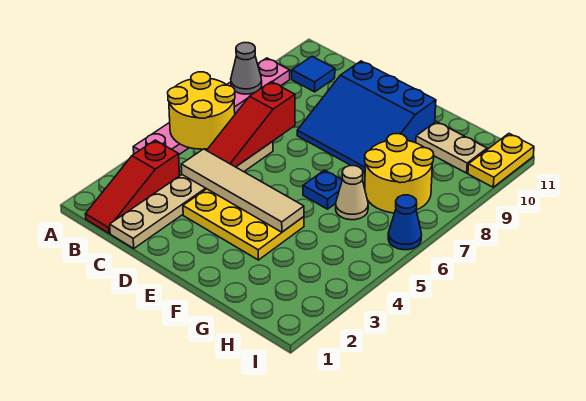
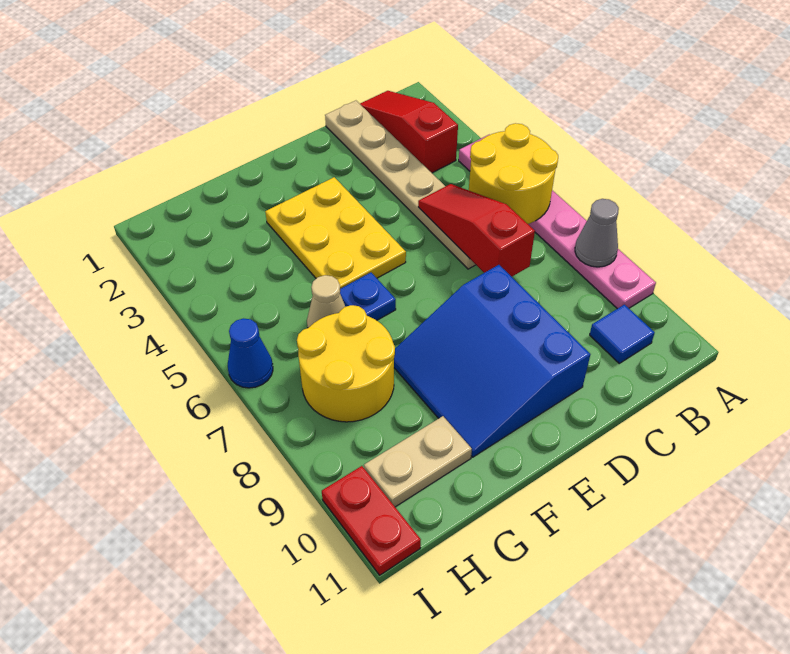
tan 1x4 tile [181,149,304,232] -> none
yellow 2x3 plate [183,189,304,260] -> yellow 2x3 plate turned to [265,177,406,289]
blue 3x3 slope [297,61,436,173] -> blue 3x3 slope turned to [394,265,590,457]
yellow 1x2 plate [468,134,534,187] -> red 1x2 plate [322,466,421,575]

